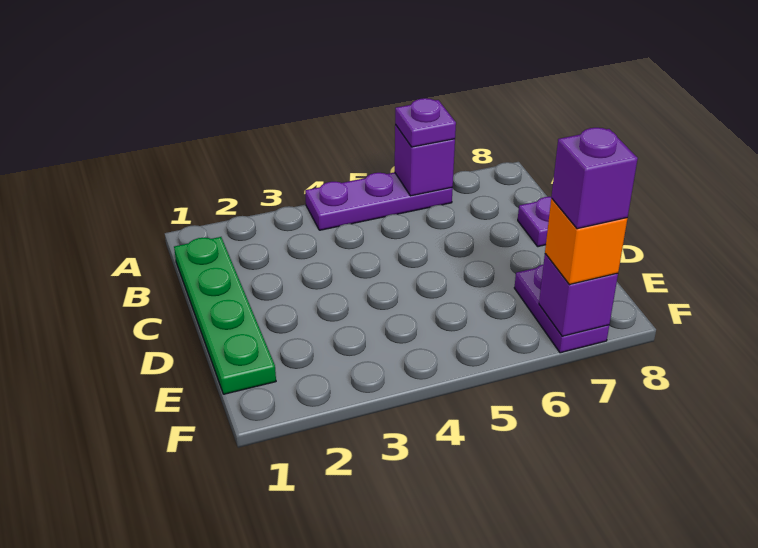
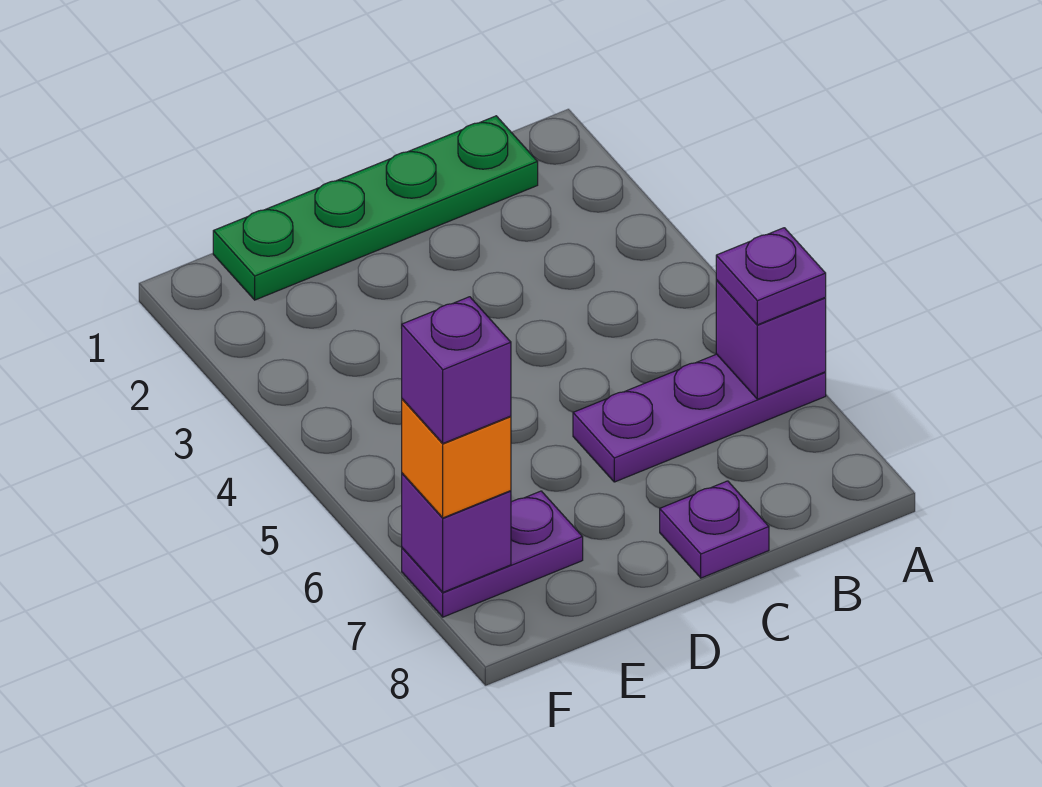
purple 1x3 plate [305,172,453,230] -> purple 1x3 plate turned to [573,354,826,482]

